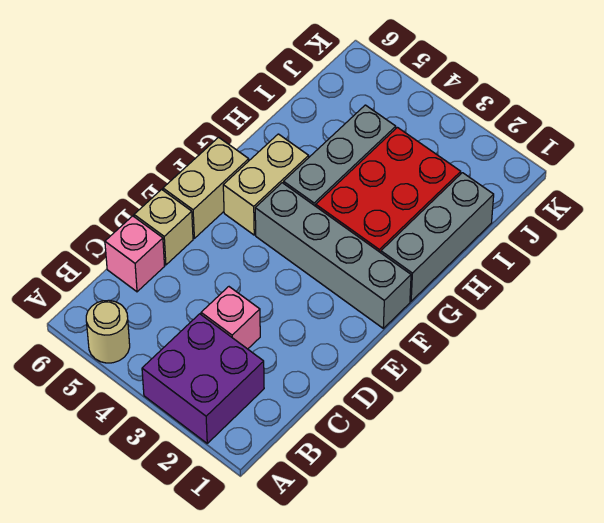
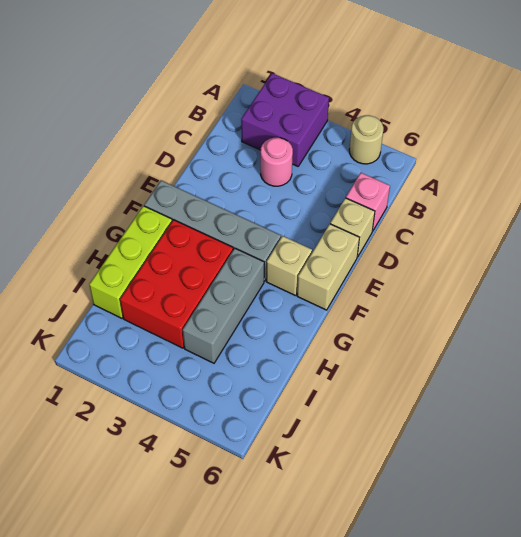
pink 1x1 brick [201,287,260,349] -> pink 1x1 round brick [261,138,293,186]
tan 1x2 brick [223,134,309,235] -> tan 1x1 brick [266,236,312,296]
grey 1x3 brick [381,173,494,301] -> lime 1x3 brick [89,206,172,318]

